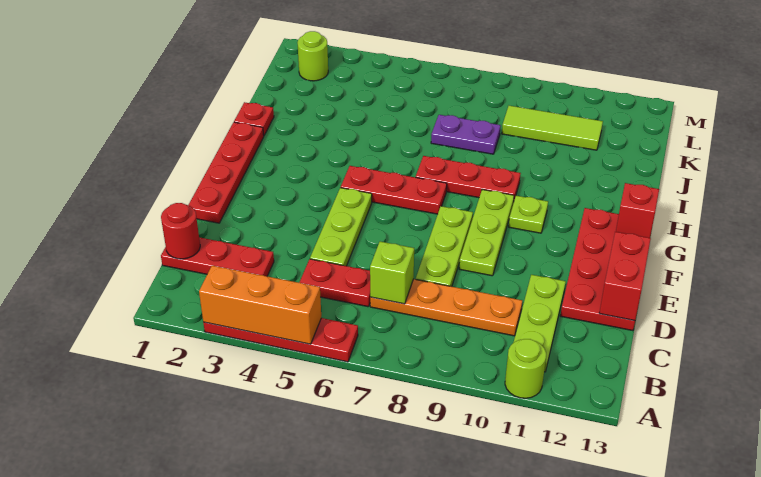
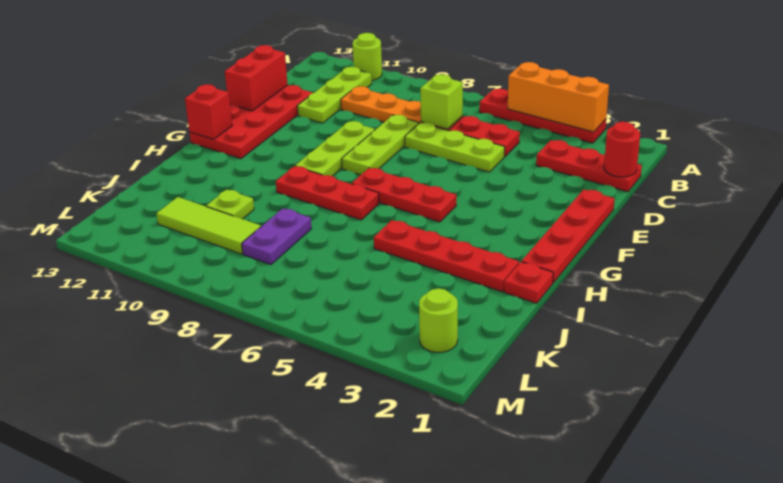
lime 1x3 plate [310,188,372,266] -> lime 1x3 plate turned to [405,122,505,172]
lime 1x1 plate [509,196,548,233] -> lime 1x1 plate moved to [206,190,254,219]
none -> red 1x4 plate [374,220,519,292]
purple 1x2 plate [431,115,501,154] -> purple 1x2 plate turned to [242,208,311,265]

